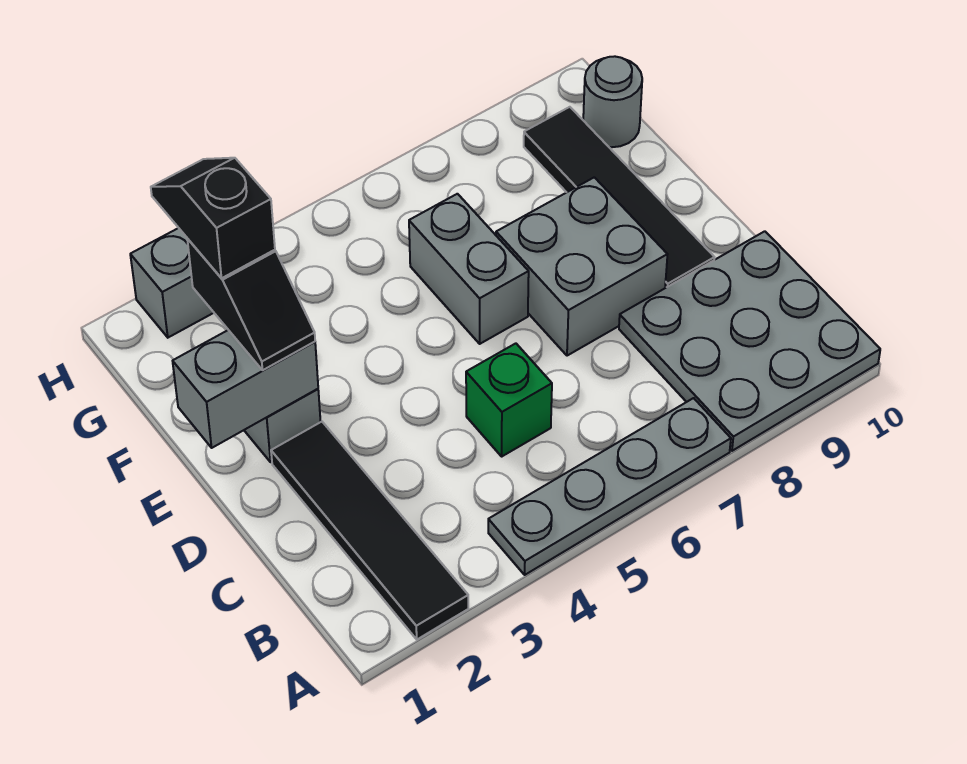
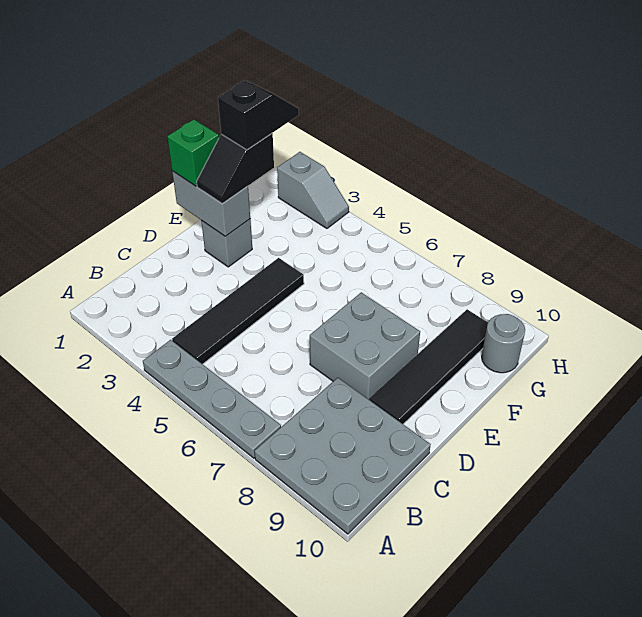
black 1x4 tile [271,422,468,639] -> black 1x4 tile moved to [172,258,304,364]
green 1x1 brick [466,343,552,456] -> green 1x1 brick moved to [167,119,219,186]
grey 1x2 brick [409,194,529,344] -> none

